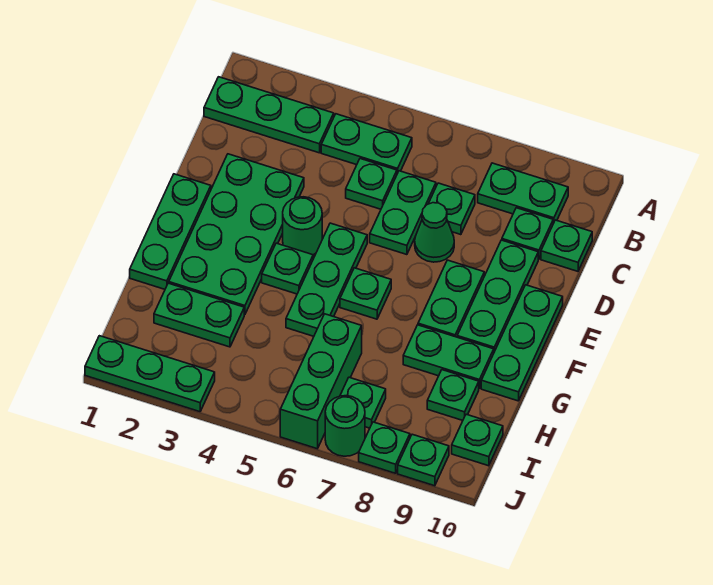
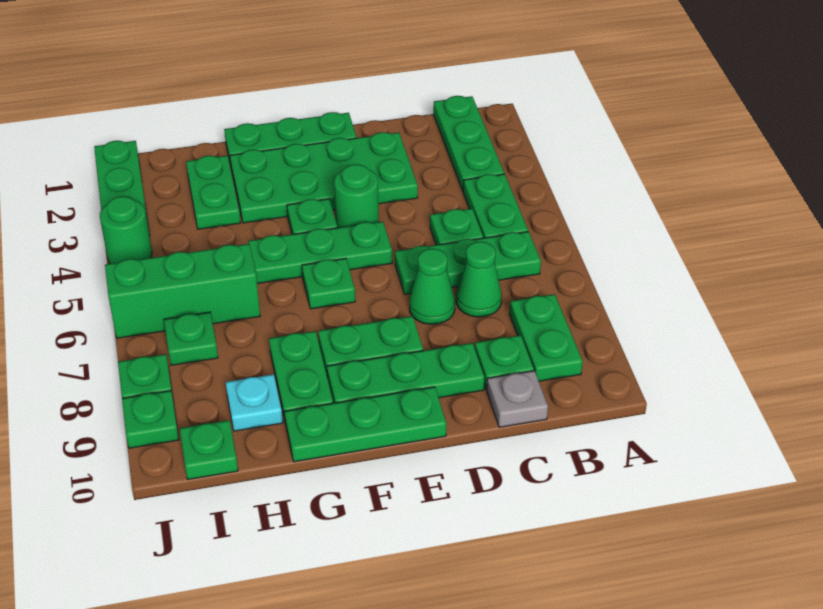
green 1x2 plate [370,171,436,255] -> green 1x3 plate [395,232,541,294]
green 1x1 plate [428,183,475,235] -> green 1x1 cone [456,242,502,317]
green 1x1 plate [541,220,592,271] -> grey 1x1 plate [487,371,548,427]
green 1x1 plate [427,370,479,420] -> cyan 1x1 plate [226,374,283,431]
green 1x1 round brick [325,396,365,456] -> green 1x1 round brick moved to [100,196,152,264]

